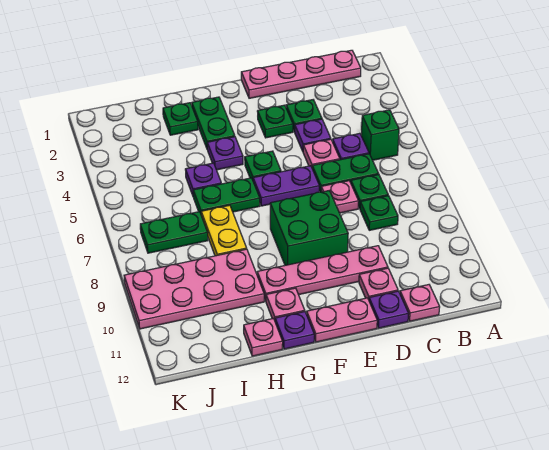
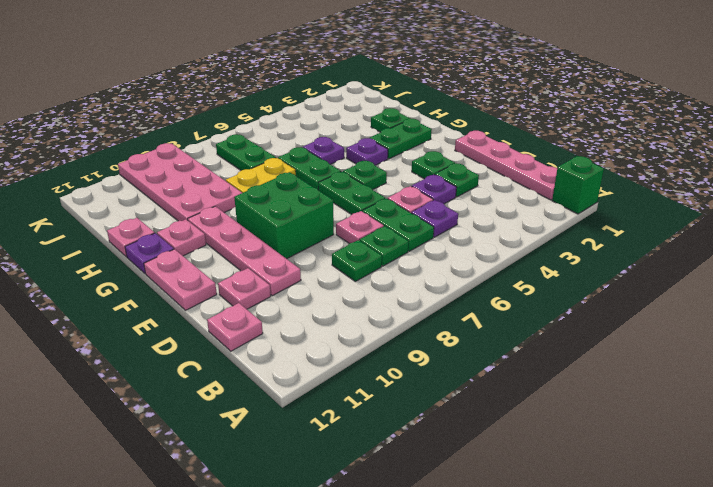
green 1x1 brick [361,110,399,160] -> green 1x1 brick moved to [552,156,604,214]
purple 1x1 plate [369,291,409,328] -> none
purple 1x2 plate [253,166,319,206] -> green 1x2 plate [318,172,385,215]

